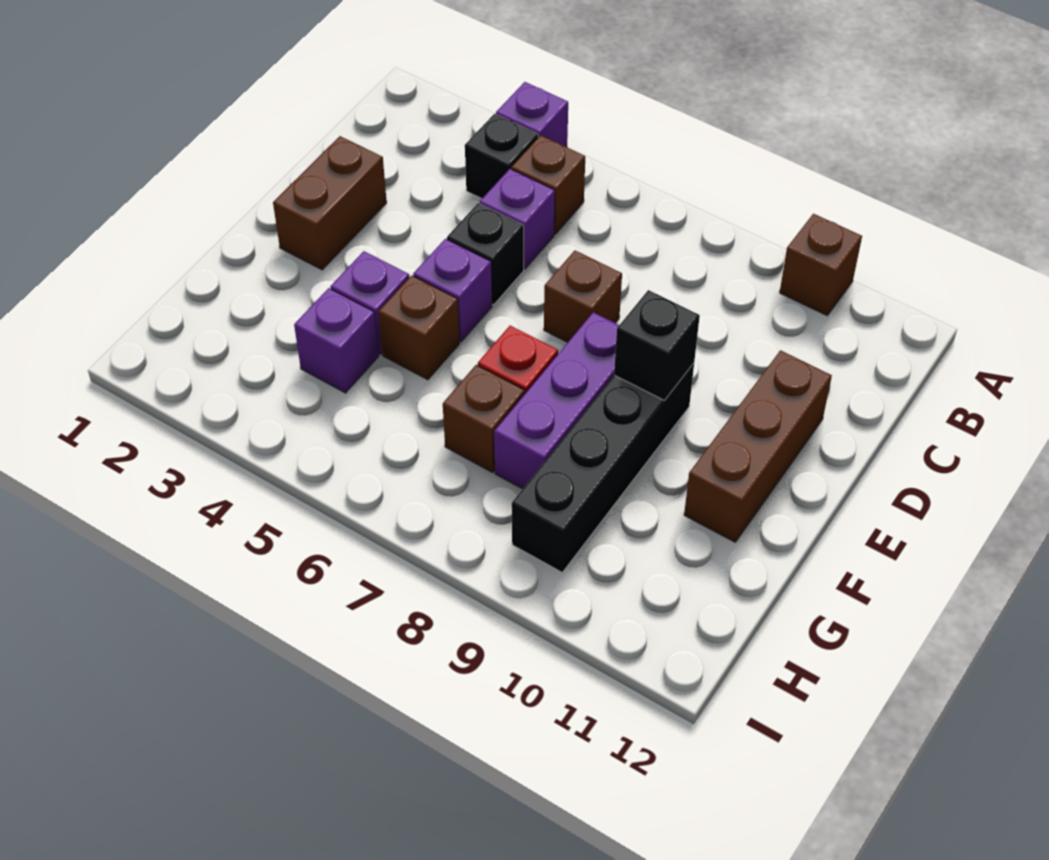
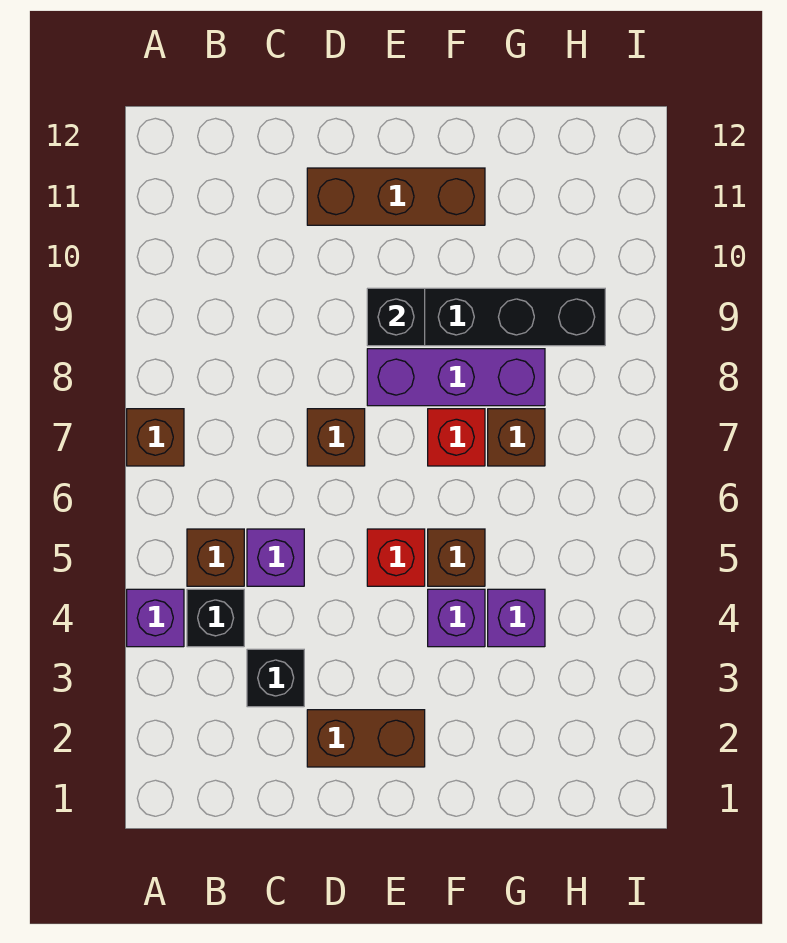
brown 1x1 brick [780,214,862,316] -> brown 1x1 brick moved to [127,409,184,466]
black 1x1 brick [447,203,524,305] -> black 1x1 brick moved to [247,649,304,707]
purple 1x1 brick [413,239,492,342] -> red 1x1 brick [367,529,425,586]

